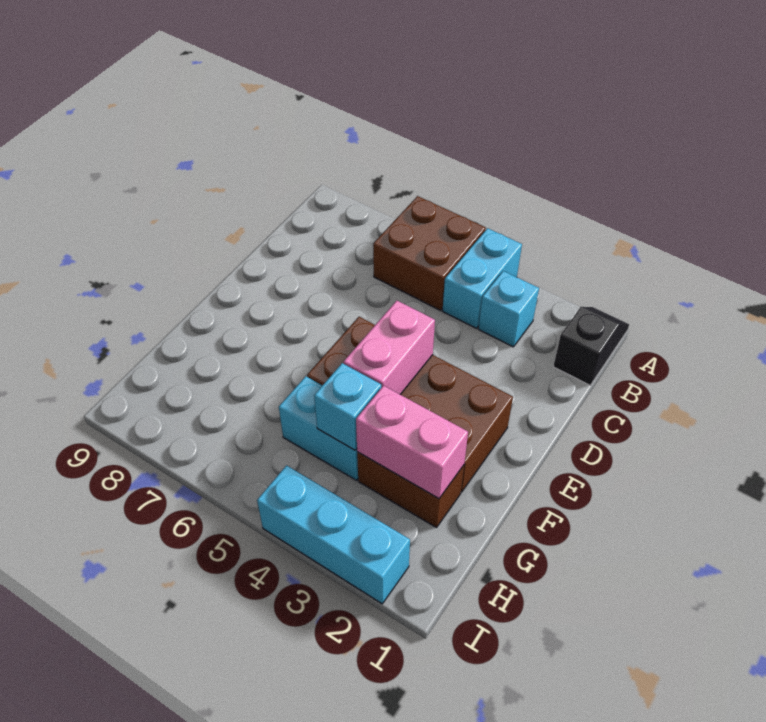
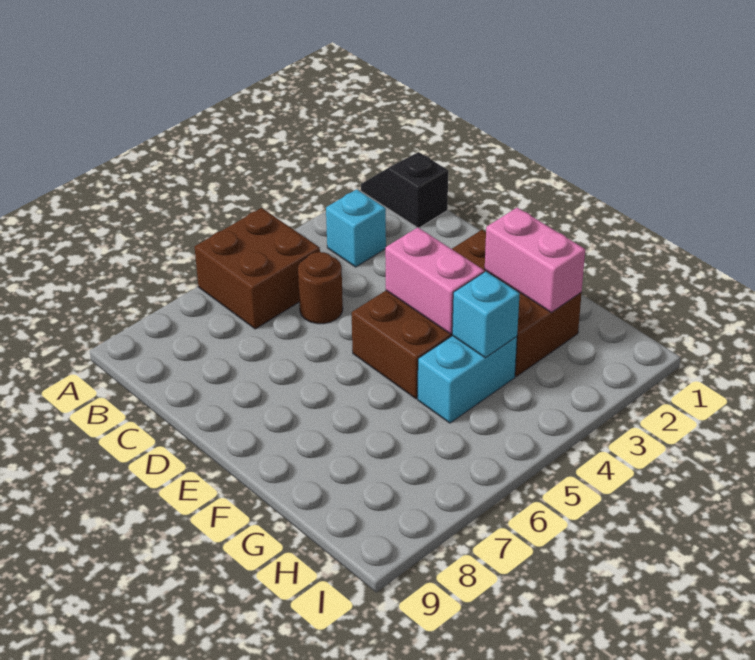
cyan 1x2 brick [443,228,522,328] -> none
none -> brown 1x1 round brick [298,252,343,324]
pink 1x2 brick [356,386,468,499] -> pink 1x2 brick turned to [485,208,585,313]
cyan 1x3 brick [257,465,410,604] -> none

